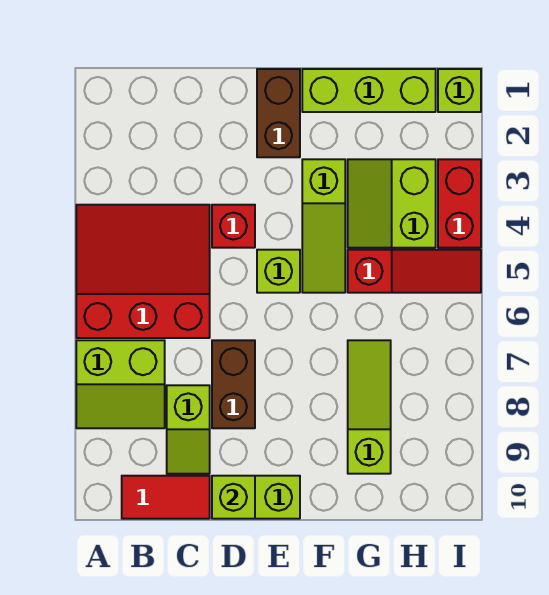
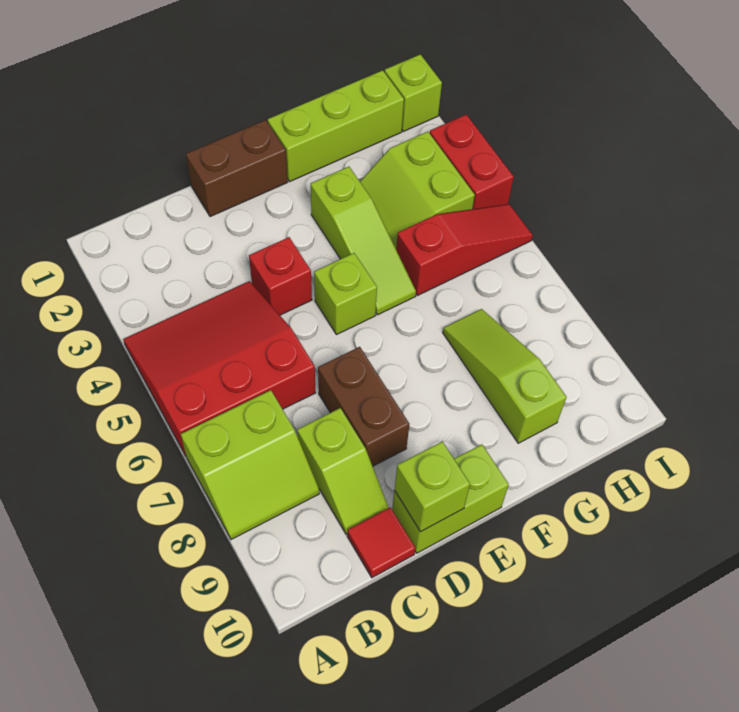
red 1x2 tile [122,476,210,519] -> red 1x1 tile [347,507,416,578]
brown 1x2 brick [257,69,300,157] -> brown 1x2 brick turned to [186,120,288,217]

